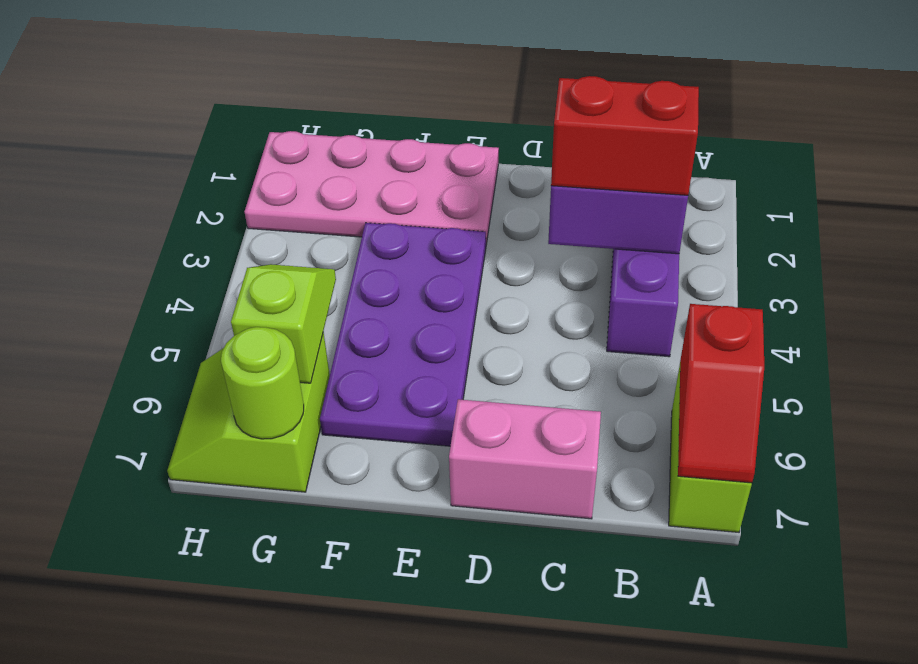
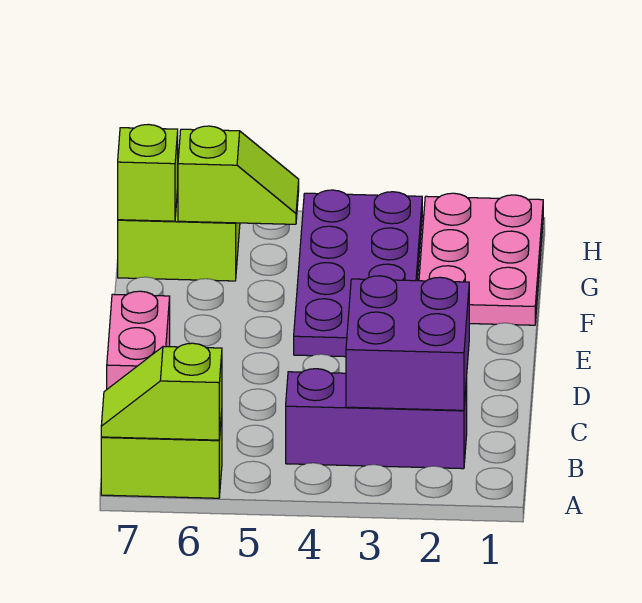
red 1x2 slope [678,304,764,483] -> lime 1x2 slope [101,343,222,440]
red 1x2 brick [551,76,699,195] -> none
pink 2x4 plate [245,131,499,244] -> pink 2x3 plate [419,193,543,325]
purple 2x4 plate [320,223,486,446] -> purple 2x4 plate turned to [294,190,422,357]
lime 1x1 round brick [221,327,304,439] -> lime 1x1 brick [118,124,178,221]

